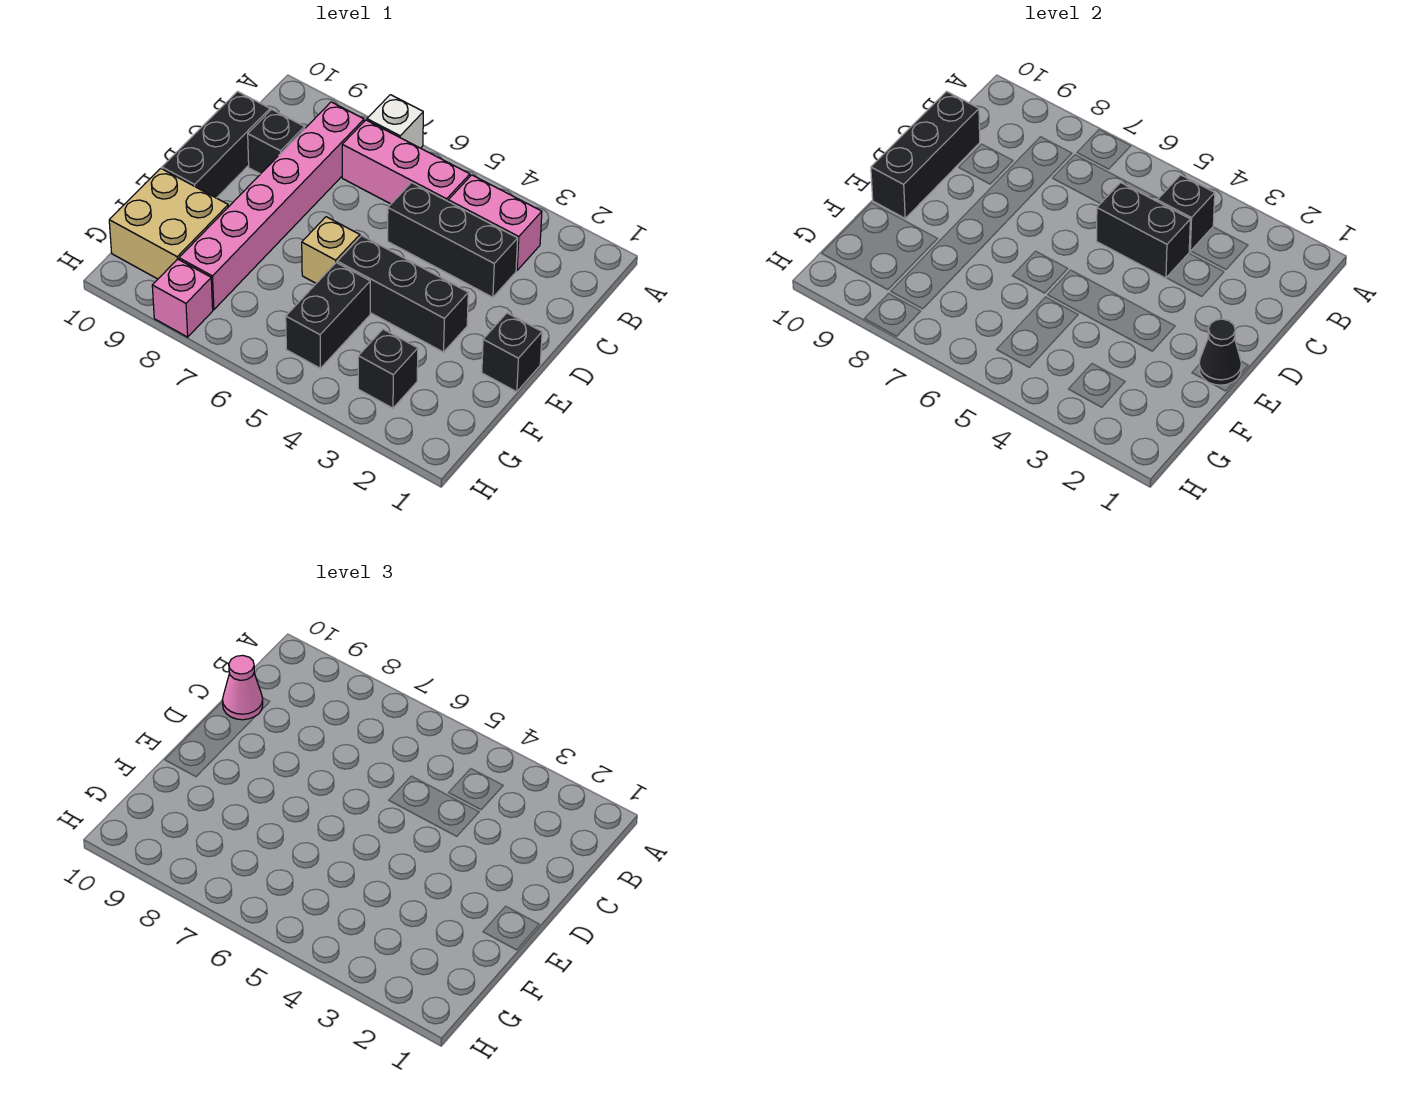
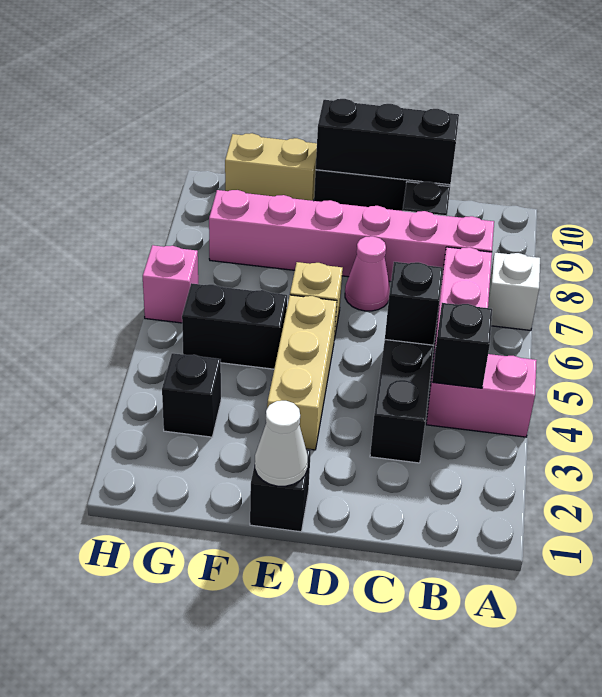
pink 1x2 brick [448,175,542,270] -> pink 1x2 brick turned to [426,354,537,437]
black 1x2 brick [1097,183,1190,278] -> black 1x1 brick [385,262,443,345]
pink 1x1 cone [222,655,263,720] -> pink 1x1 cone moved to [345,236,390,311]
black 1x1 cone [1199,319,1241,385] -> white 1x1 cone [255,401,308,486]
black 1x3 brick [337,236,468,352] -> tan 1x3 brick [267,295,337,450]
tan 2x2 brick [109,168,228,279] -> tan 1x2 brick [225,133,317,201]
pink 1x1 brick [152,259,213,337] -> pink 1x1 brick moved to [143,245,198,323]

